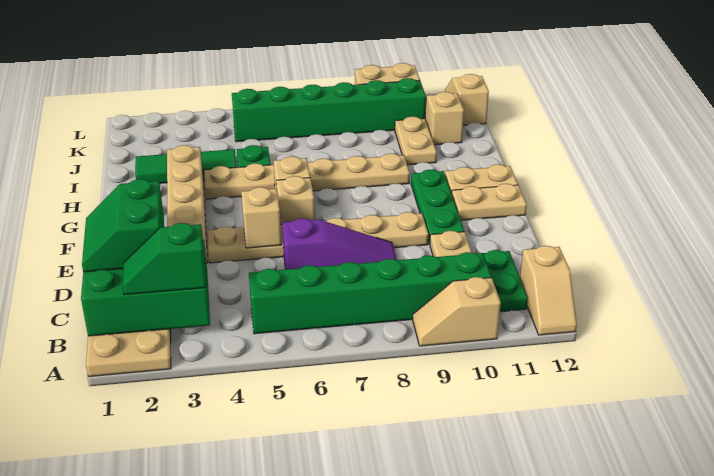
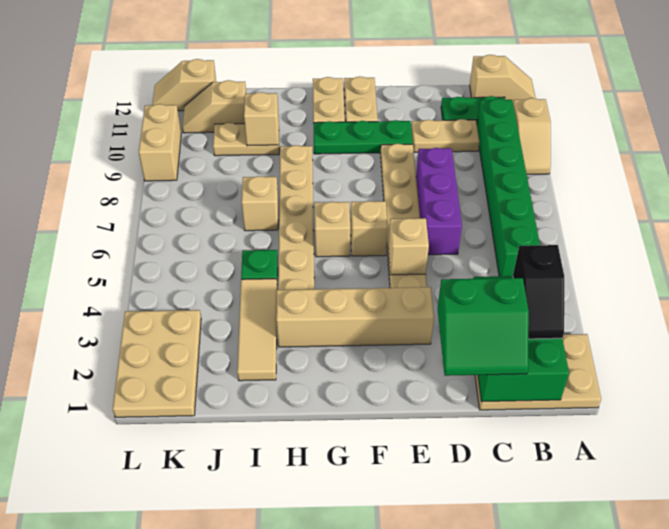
green 1x2 slope [123,223,206,295] -> black 1x2 slope [513,245,564,339]
purple 1x3 slope [282,218,397,269] -> purple 1x3 brick [416,148,462,255]
green 1x3 tile [135,149,237,183] -> tan 1x3 tile [237,279,277,381]
none -> tan 1x1 brick [242,176,278,231]
none -> tan 1x1 brick [244,92,279,146]
none -> tan 2x3 plate [113,310,201,417]
green 1x6 brick [232,78,426,142] -> none

